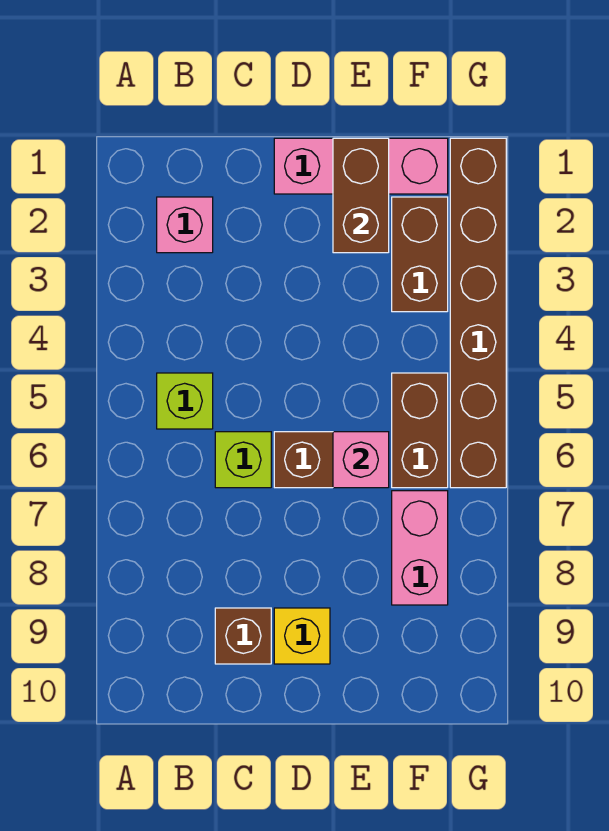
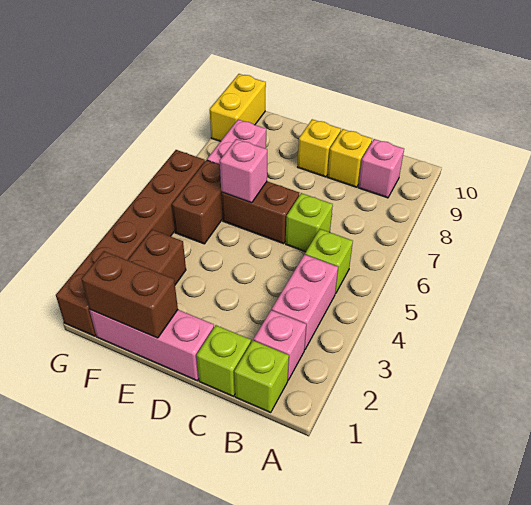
none -> lime 1x1 brick [234,340,289,412]
none -> pink 1x2 brick [272,254,338,350]
none -> pink 1x1 brick [358,139,404,198]
none -> lime 1x1 brick [197,325,251,396]
brown 1x1 brick [215,608,271,664] -> yellow 1x1 brick [328,129,372,187]
brown 1x2 brick [333,138,389,253] -> brown 1x2 brick turned to [81,251,178,338]
none -> yellow 1x2 brick [210,74,266,141]

